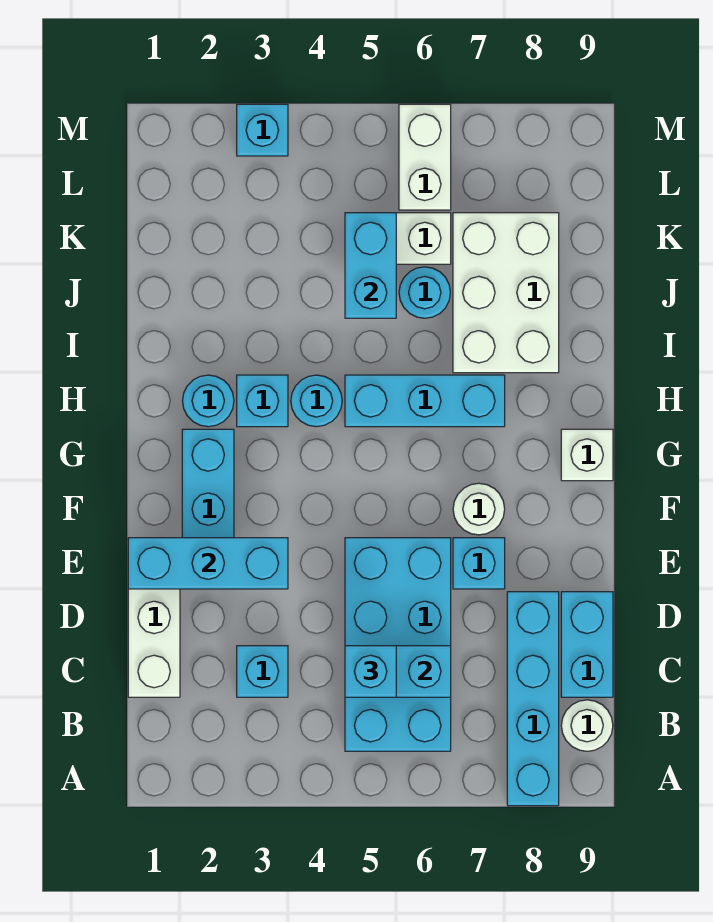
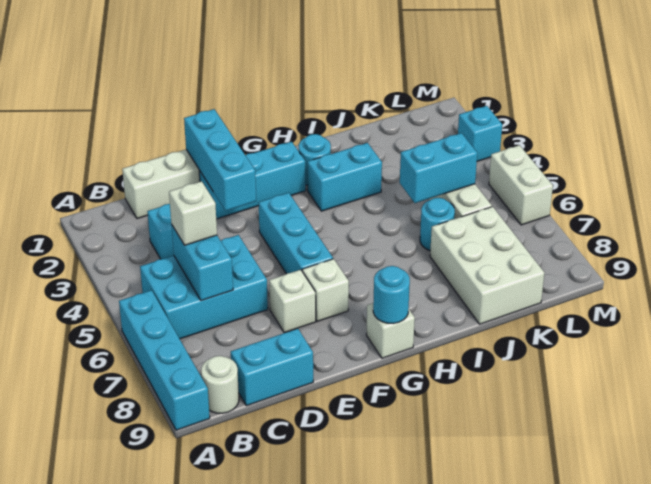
cyan 1x4 brick [507,592,559,806] -> cyan 1x4 brick turned to [119,290,210,430]
cyan 2x4 brick [345,538,451,751] -> cyan 2x3 brick [140,235,268,339]
cyan 1x1 brick [345,646,396,697] -> white 1x1 brick [169,181,217,245]
cyan 1x1 brick [453,538,505,589] -> white 1x1 brick [269,270,316,333]
white 1x1 round brick [453,483,505,535] -> white 1x1 brick [302,259,349,321]
cyan 1x1 brick [237,375,288,427] -> cyan 1x2 brick [307,143,382,211]
cyan 1x1 round brick [291,375,342,427] -> cyan 1x1 round brick moved to [373,266,410,323]
cyan 1x3 brick [345,375,505,427] -> cyan 1x3 brick moved to [258,193,333,274]
white 2x3 brick [453,213,559,373] -> white 2x3 brick turned to [430,207,544,324]
white 1x2 brick [399,104,451,210] -> white 1x2 brick turned to [489,145,553,225]

